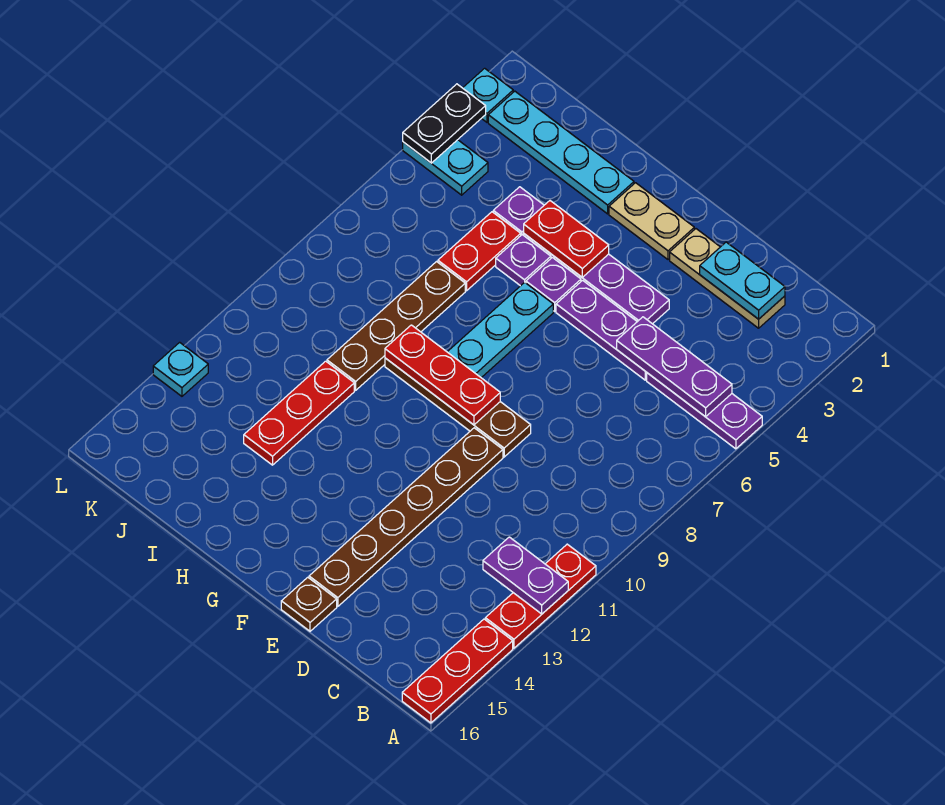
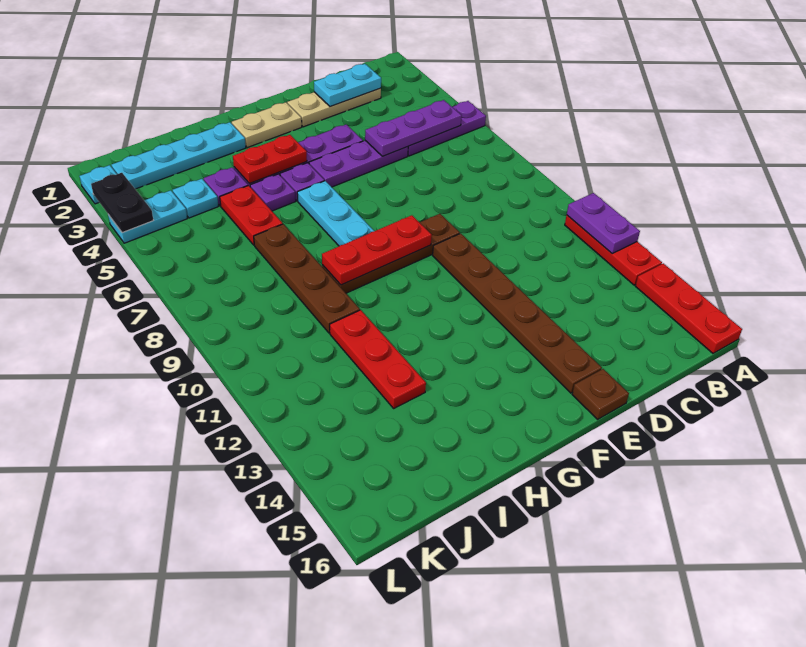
purple 1x2 plate [483,537,568,614] -> purple 1x2 plate turned to [567,193,640,253]
cyan 1x1 plate [153,342,208,396] -> cyan 1x1 plate moved to [173,179,218,218]

